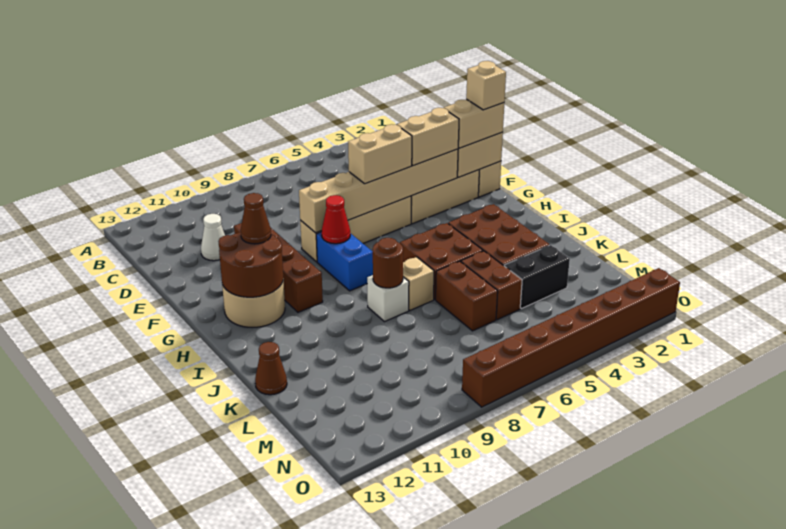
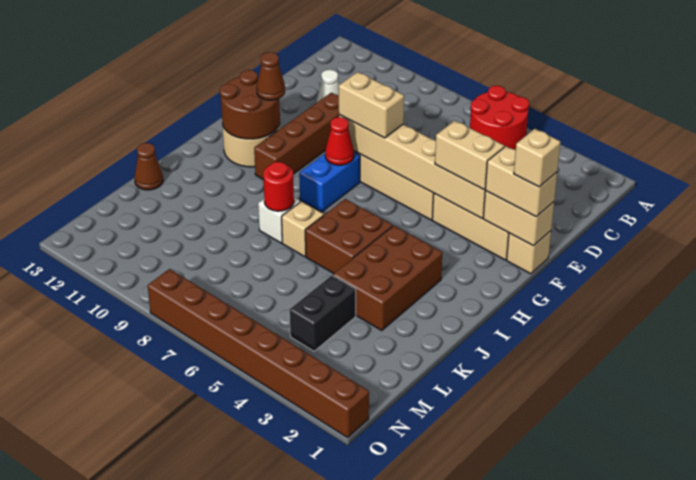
none -> red 2x2 round brick [470,86,529,150]
tan 1x2 brick [348,124,412,184] -> tan 1x2 brick moved to [339,72,404,138]
brown 1x1 round brick [373,238,403,288] -> red 1x1 round brick [263,162,294,211]
brown 1x2 brick [461,251,522,320] -> none
brown 1x2 brick [436,261,498,331] -> none
black 1x2 brick [504,245,570,309] -> black 1x2 brick turned to [290,275,356,351]

